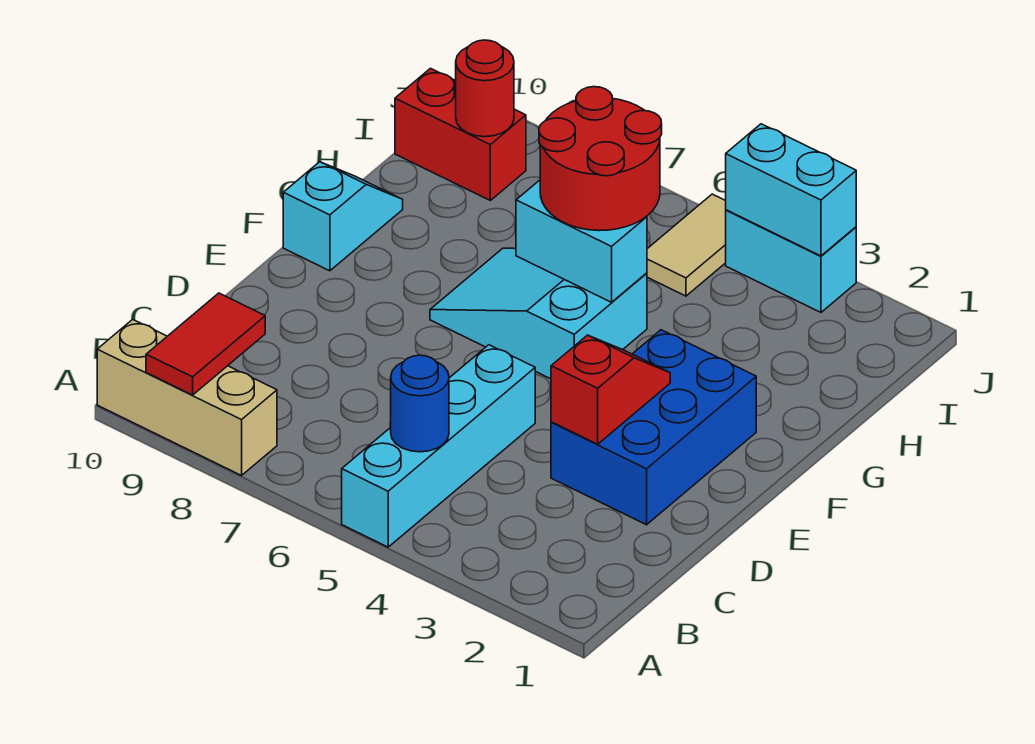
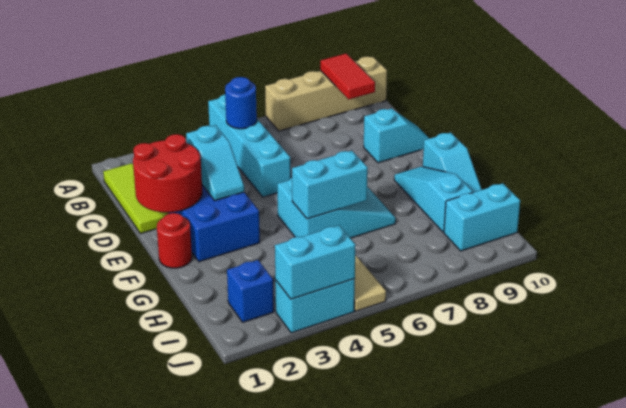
tan 1x3 brick [97,319,277,476] -> tan 1x4 brick [265,57,387,131]
none -> lime 1x3 tile [103,163,169,234]
red 1x2 slope [551,335,670,444] -> cyan 1x2 slope [186,125,244,200]
none -> cyan 1x2 slope [364,109,430,163]
none -> cyan 1x3 slope [394,167,473,232]
red 2x2 round brick [539,87,662,231] -> red 2x2 round brick moved to [133,134,202,212]
none -> blue 1x1 brick [227,260,274,322]
red 1x2 brick [395,68,526,200] -> cyan 1x2 brick [444,183,520,251]
red 1x1 round brick [456,40,514,137] -> red 1x1 round brick moved to [157,213,192,268]

